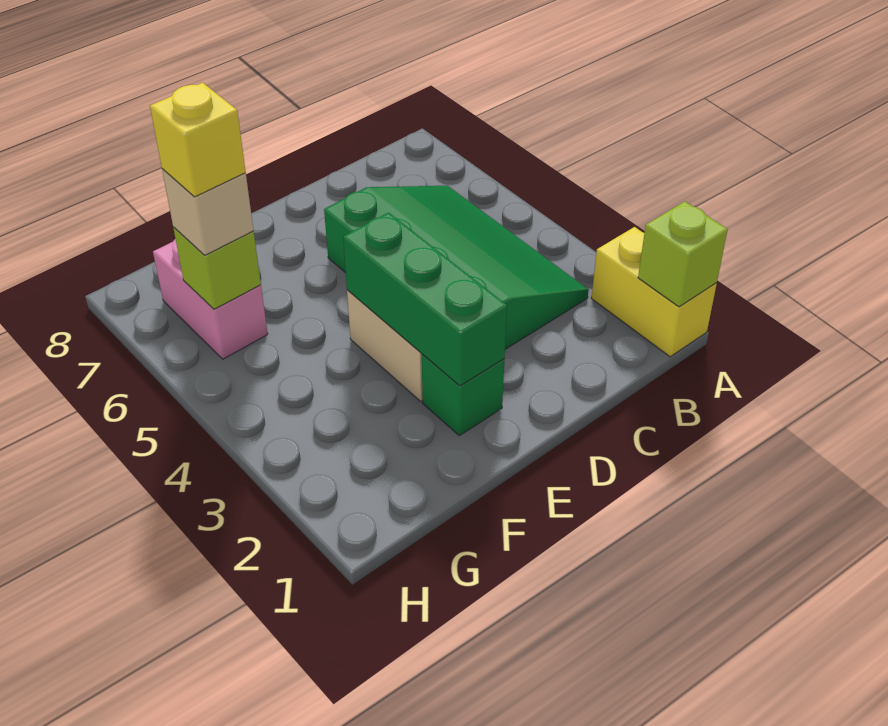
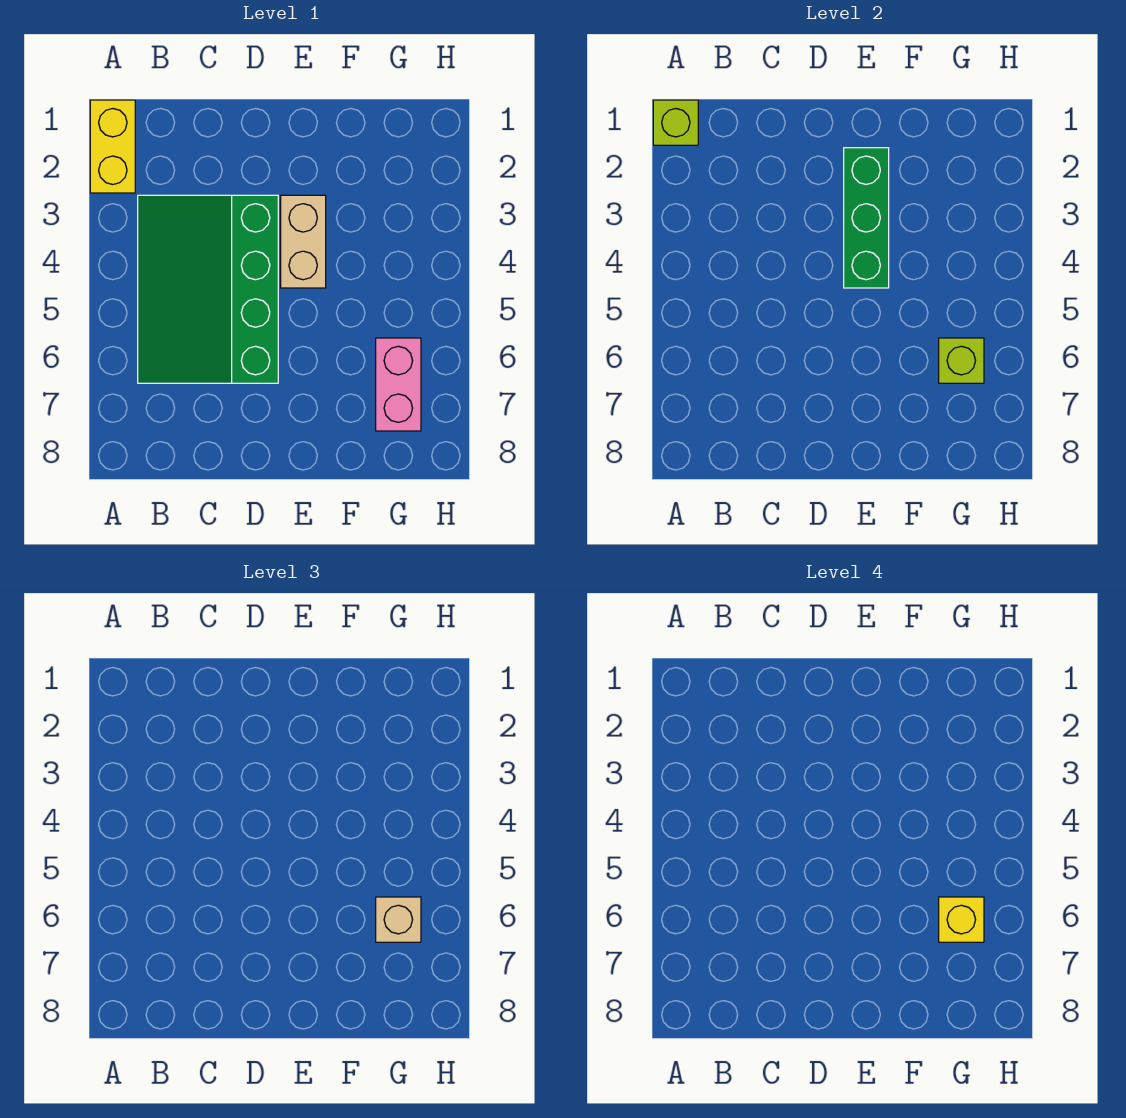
green 1x1 brick [422,354,504,436] -> none

